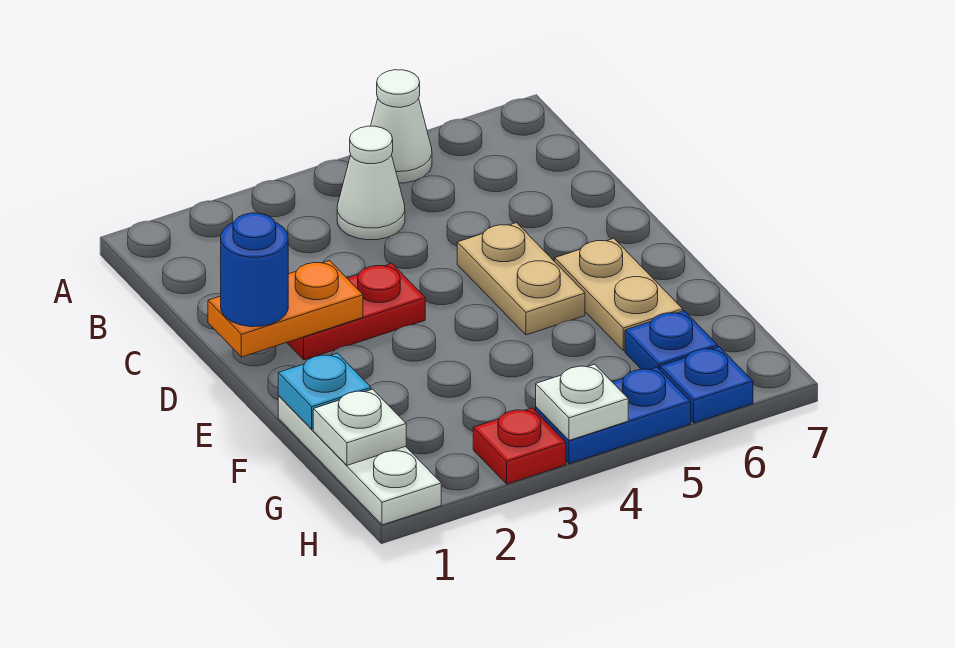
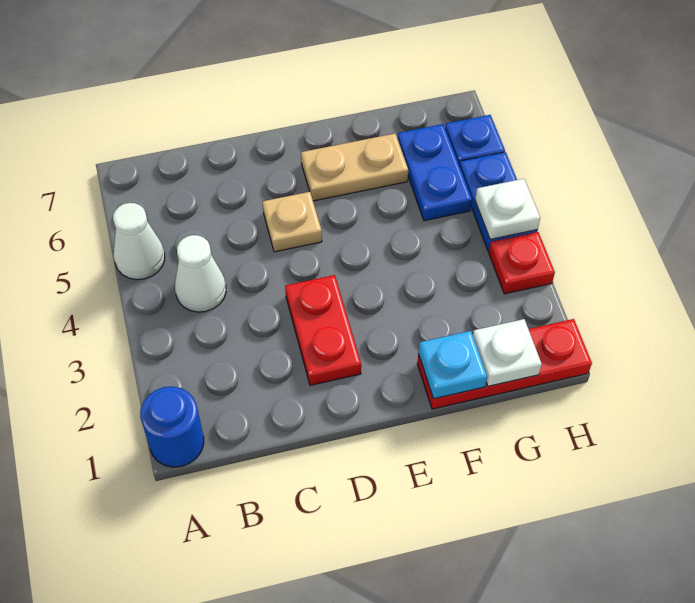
orange 1x2 plate [208,261,363,357] -> none
blue 1x1 round brick [221,213,288,327] -> blue 1x1 round brick moved to [140,386,204,467]
tan 1x2 plate [457,223,585,335] -> tan 1x1 plate [263,192,322,252]
white 1x3 plate [278,396,441,525] -> red 1x3 plate [417,319,592,409]
blue 1x1 plate [625,311,718,370] -> blue 1x2 plate [398,124,472,221]

